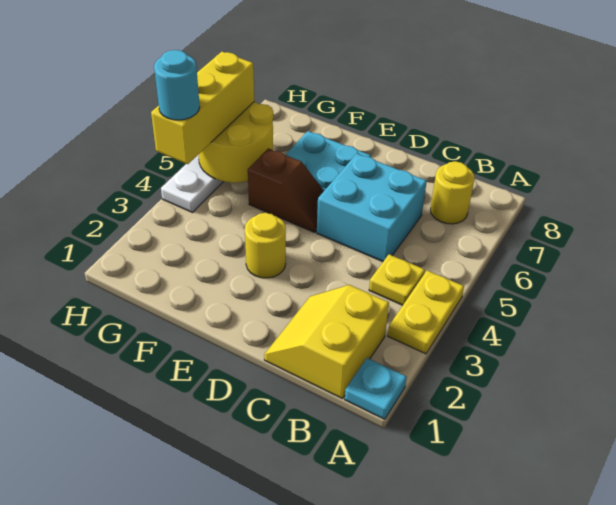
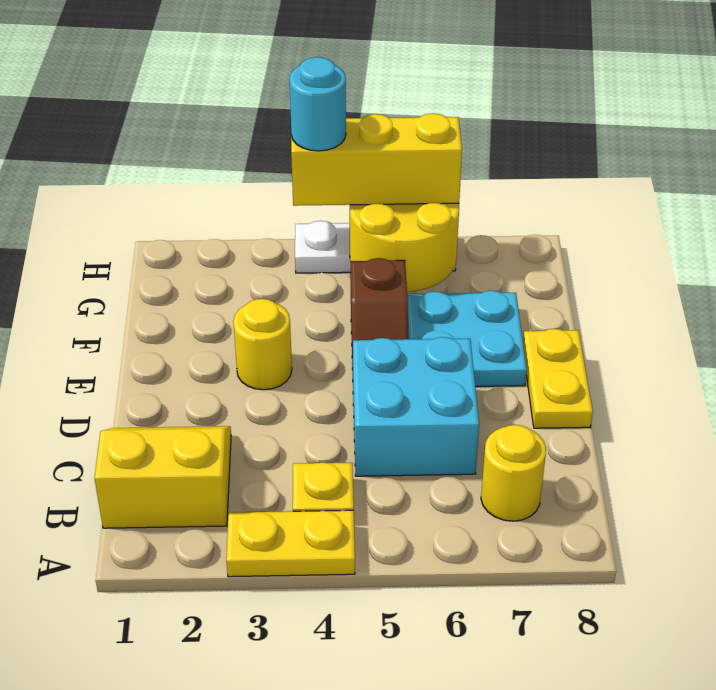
cyan 1x1 plate [345,358,407,419] -> none
none -> yellow 1x2 plate [523,329,593,428]

